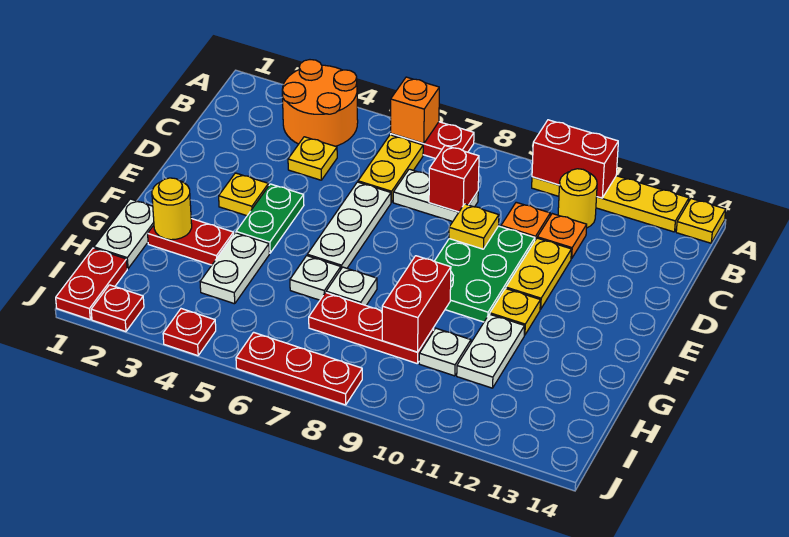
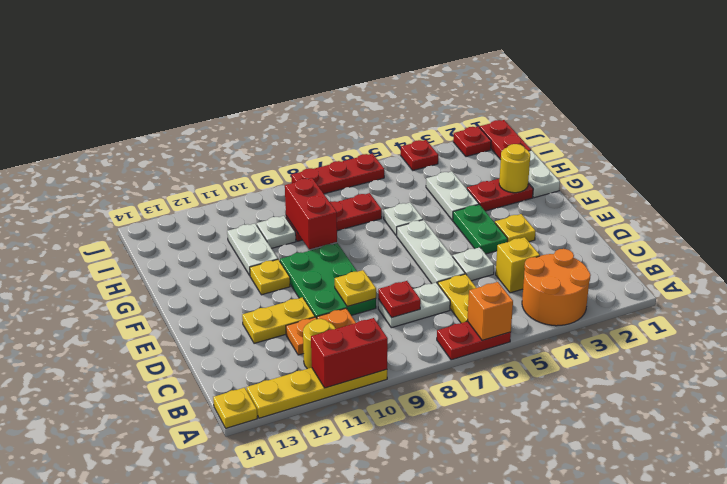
yellow 1x1 plate [288,137,337,180] -> yellow 1x1 brick [496,237,540,293]
red 1x1 brick [429,145,479,212] -> red 1x1 plate [378,281,421,318]
yellow 1x2 plate [506,238,571,309] -> yellow 1x2 plate turned to [242,297,315,343]
white 1x1 plate [326,267,377,305] -> white 1x1 plate moved to [453,247,494,281]

